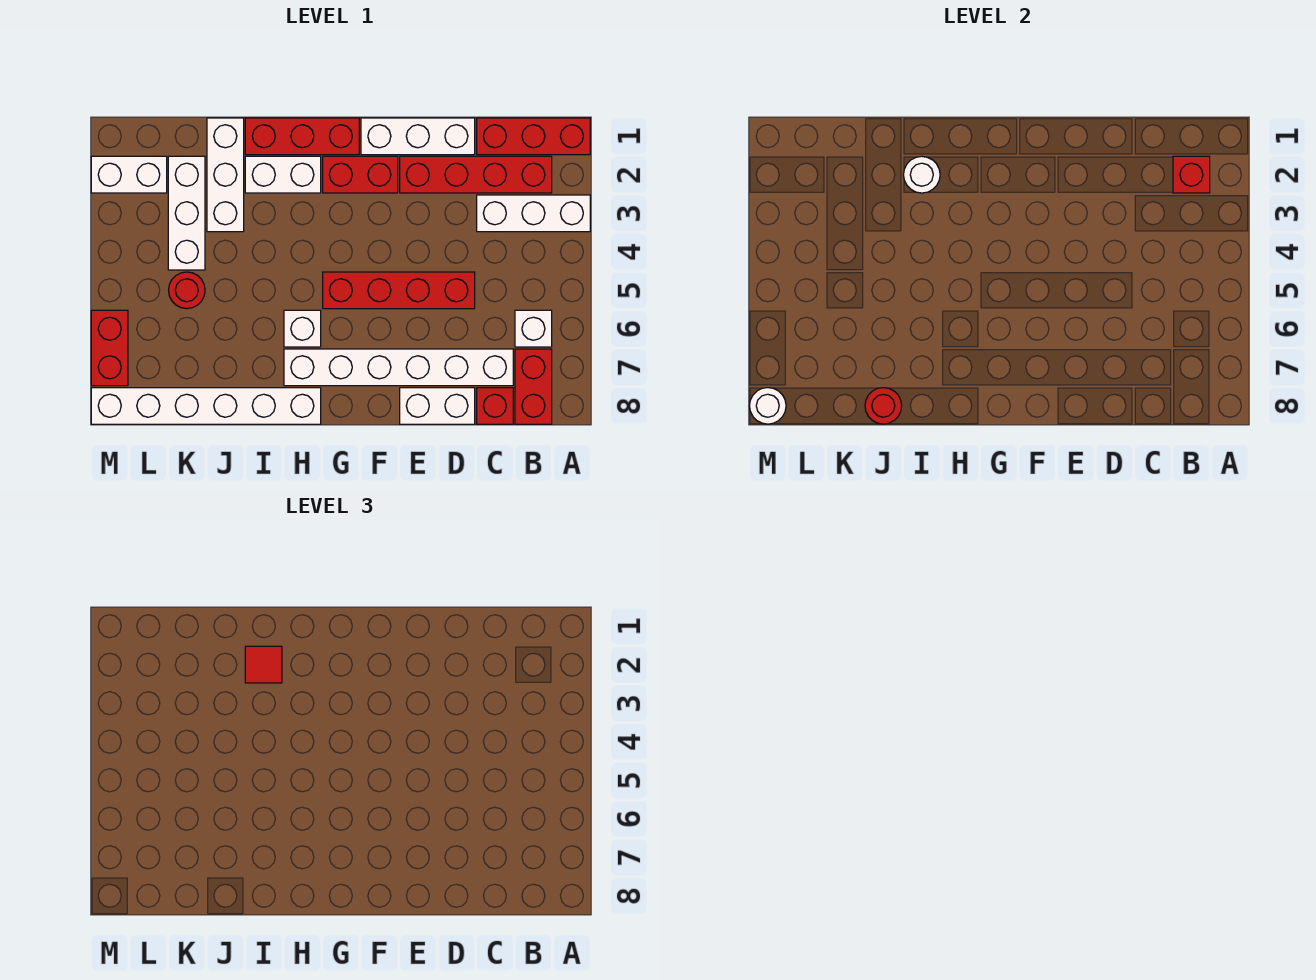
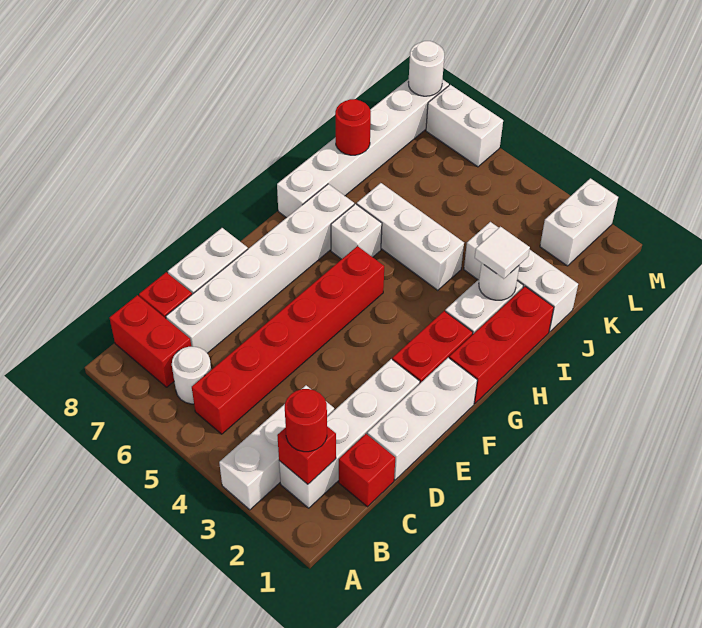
red 1x3 brick [477,118,590,155] -> red 1x1 brick [339,434,395,507]
red 1x4 brick [400,156,552,193] -> white 1x4 brick [279,359,420,508]
white 1x1 brick [515,310,552,347] -> white 1x1 round brick [172,347,211,404]
red 1x4 brick [323,272,475,309] -> red 1x6 brick [192,246,384,434]
red 1x1 tile [245,646,282,683] -> white 1x1 tile [475,227,530,279]
white 1x3 brick [168,156,205,270] -> white 1x3 brick moved to [357,183,464,290]
red 1x1 round brick [169,272,205,309] -> red 1x1 round brick moved to [285,389,327,452]
red 1x2 brick [91,310,128,386] -> white 1x2 brick [426,85,503,167]

